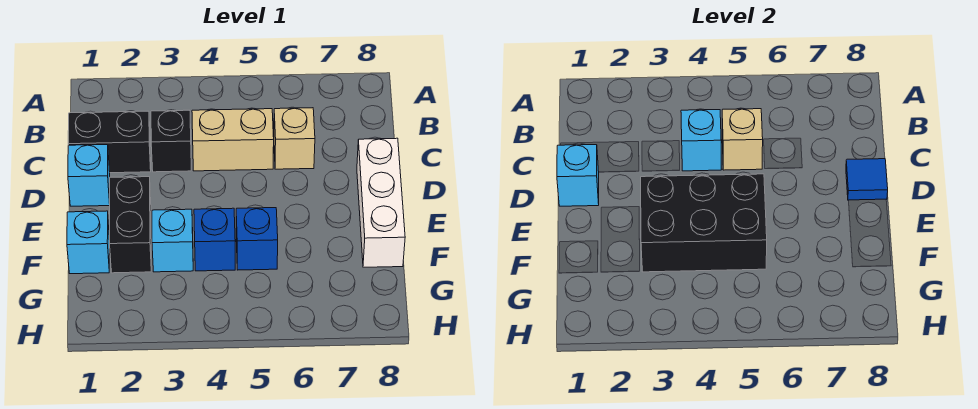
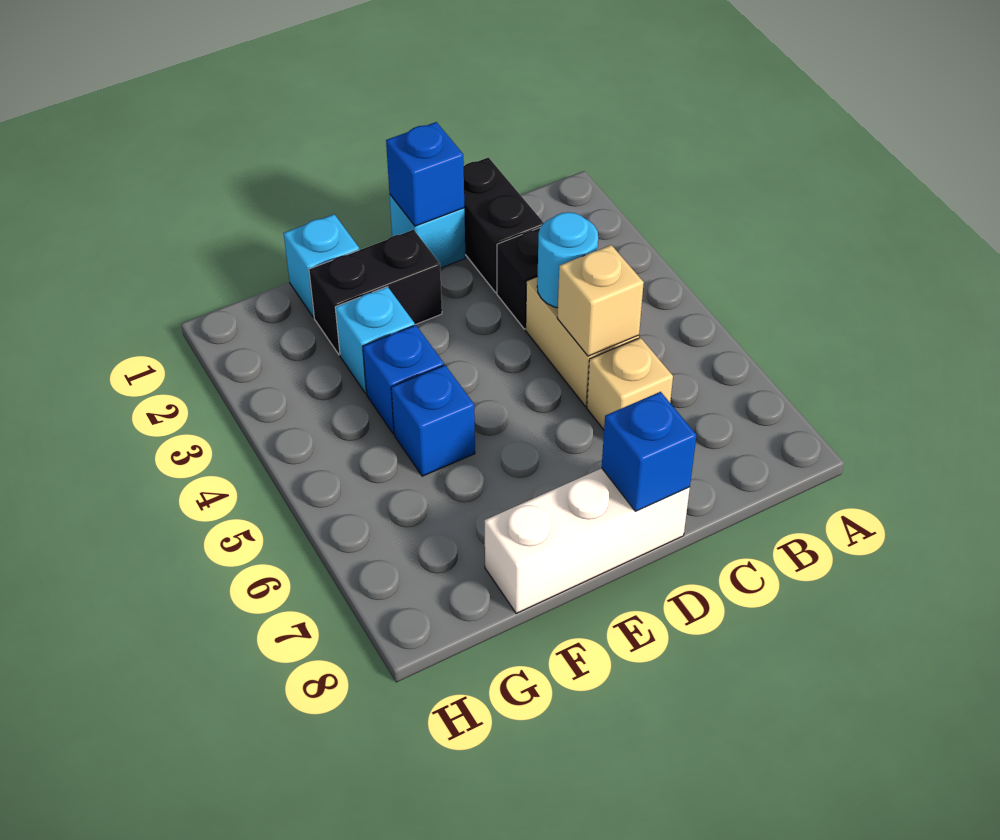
cyan 1x1 brick [681,110,722,171] -> cyan 1x1 round brick [537,212,598,308]
cyan 1x1 brick [557,145,599,206] -> blue 1x1 brick [386,122,464,226]
blue 1x1 tile [846,159,888,200] -> blue 1x1 brick [602,392,697,511]
black 2x3 brick [641,174,767,272] -> none

